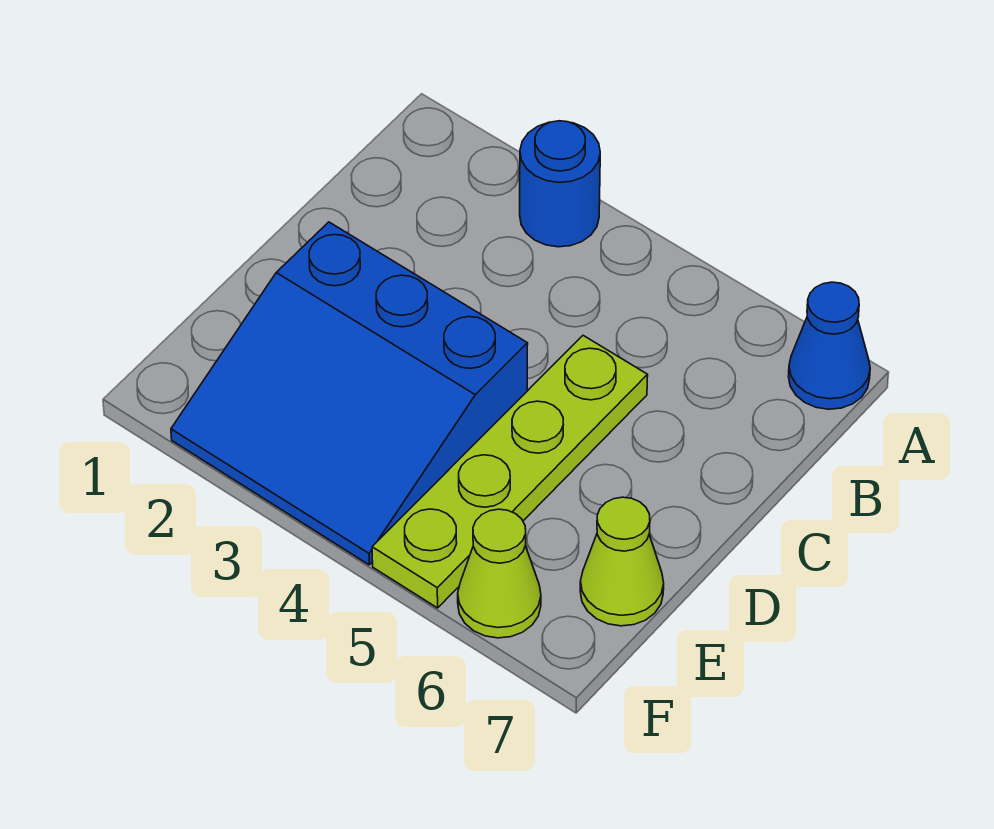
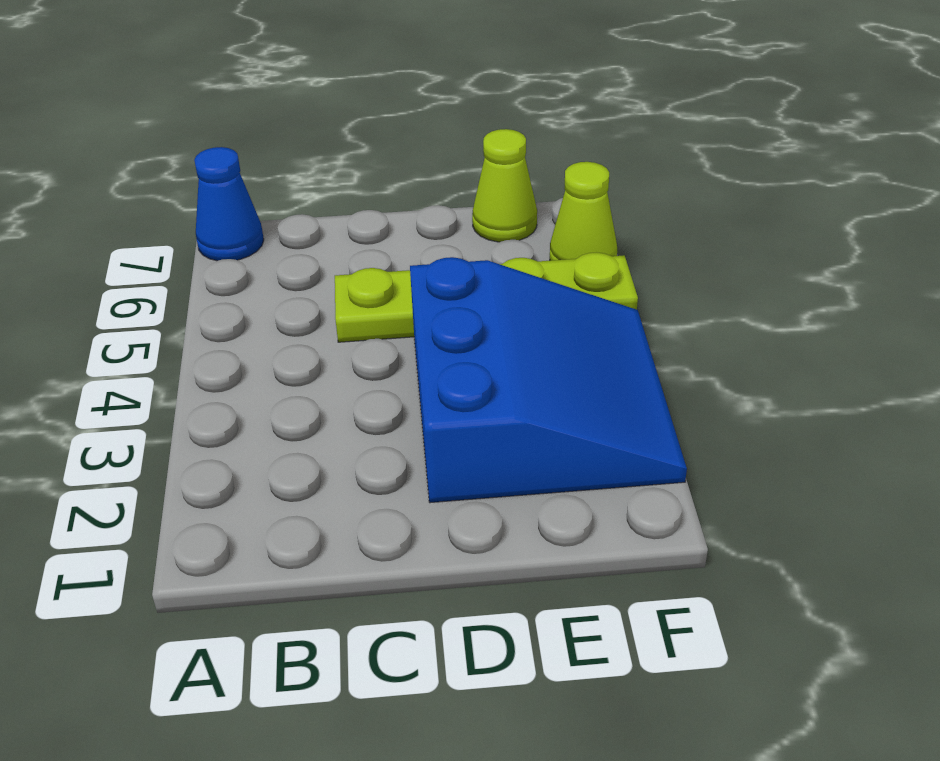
blue 1x1 round brick [520,121,600,247] -> none

